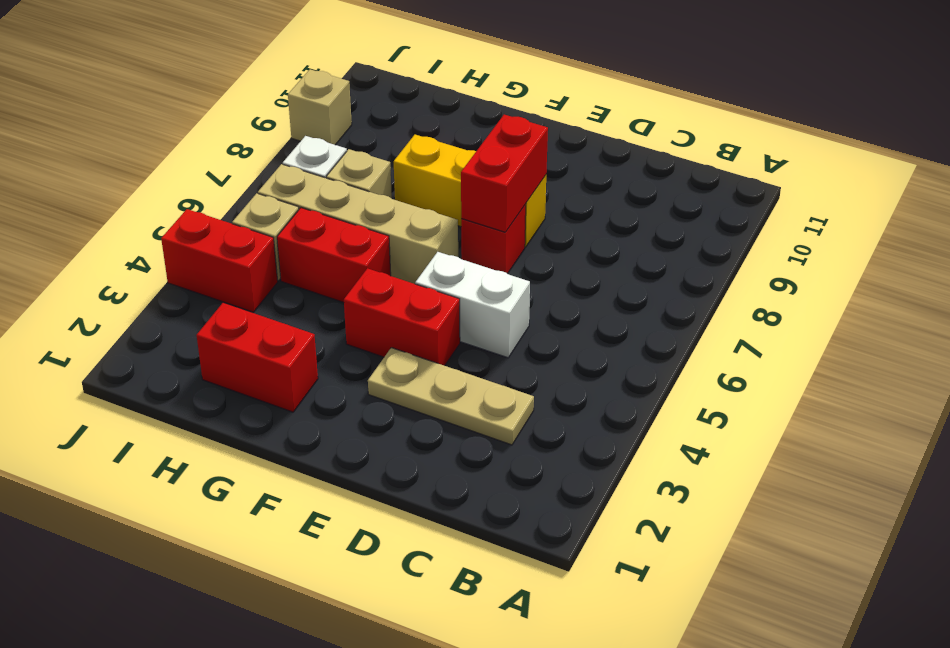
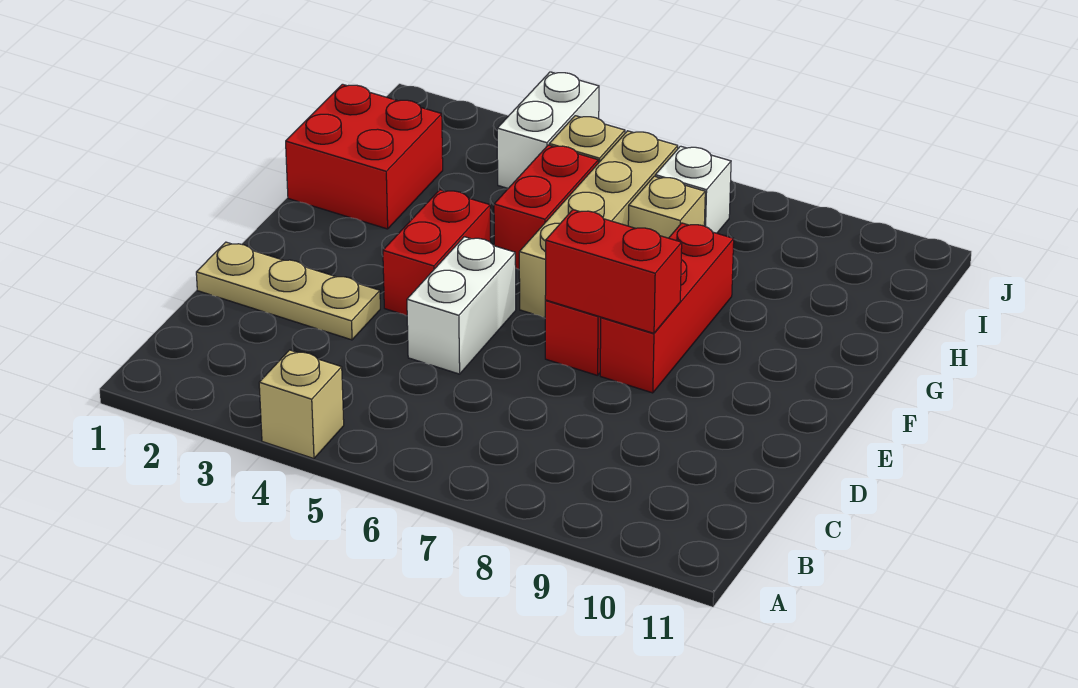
tan 1x3 plate [368,348,534,445] -> tan 1x3 plate turned to [196,242,380,340]
yellow 1x3 brick [394,135,546,247] -> red 1x3 brick [600,223,734,393]
red 1x2 brick [196,303,318,412] -> red 2x2 brick [286,84,443,229]
red 1x2 brick [161,209,278,312] -> white 1x2 brick [497,72,599,188]
tan 1x1 brick [288,69,352,145] -> tan 1x1 brick moved to [259,350,344,459]

